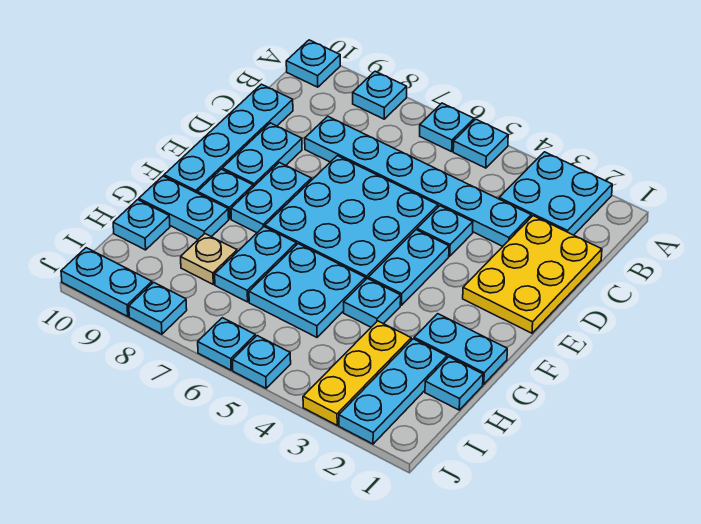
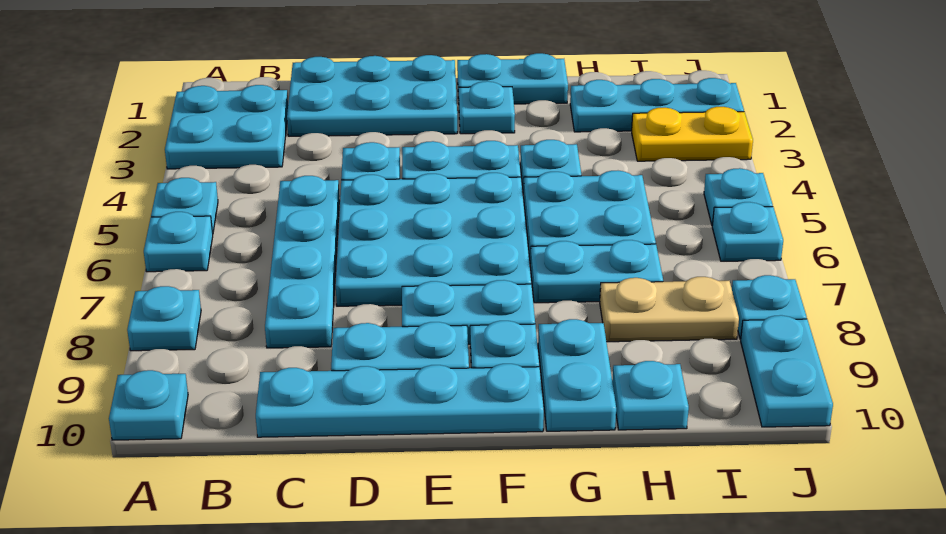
yellow 2x3 plate [463,216,602,333] -> cyan 2x3 plate [287,55,457,136]
cyan 1x6 plate [305,116,531,246] -> cyan 1x4 plate [265,176,339,348]
cyan 1x2 plate [414,314,507,384] -> cyan 1x2 plate turned to [457,53,568,104]
cyan 1x1 plate [425,357,483,410] -> cyan 1x1 plate moved to [459,81,515,134]
yellow 1x3 plate [303,321,411,425] -> yellow 1x2 plate [632,107,753,161]
tan 1x1 plate [181,234,237,284] -> tan 1x2 plate [600,277,739,342]

